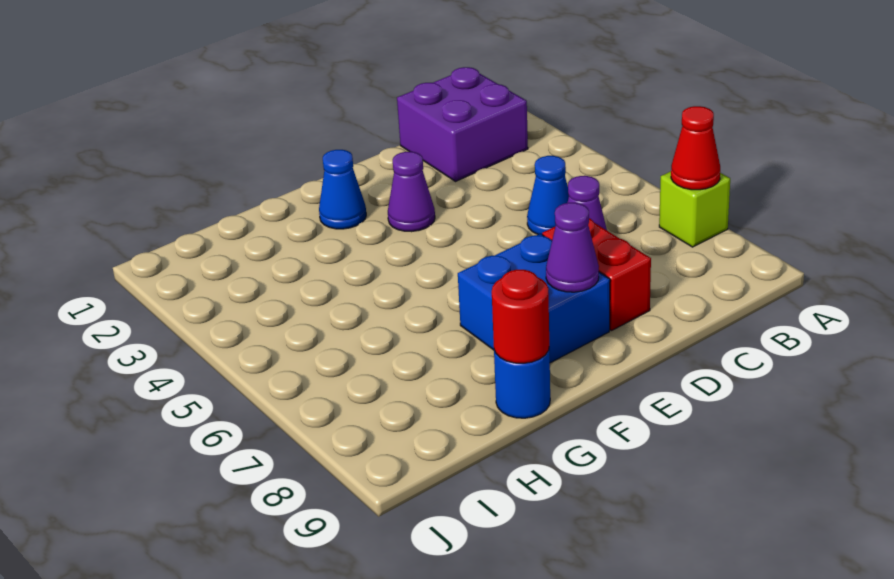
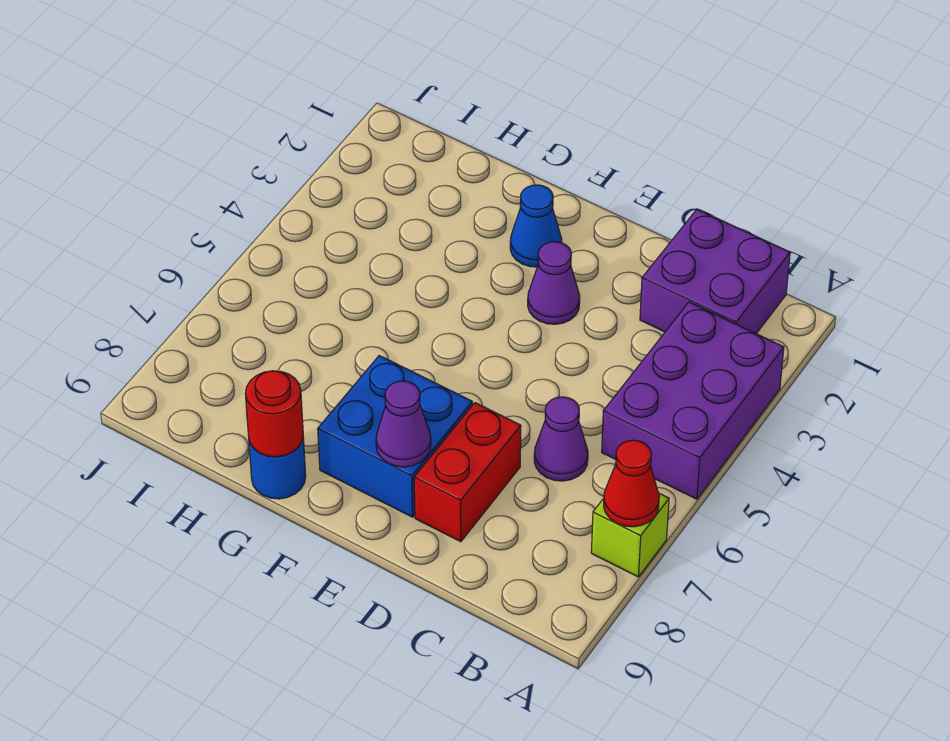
none -> purple 2x3 brick [602,302,784,499]
blue 1x1 cone [527,156,569,235] -> none

